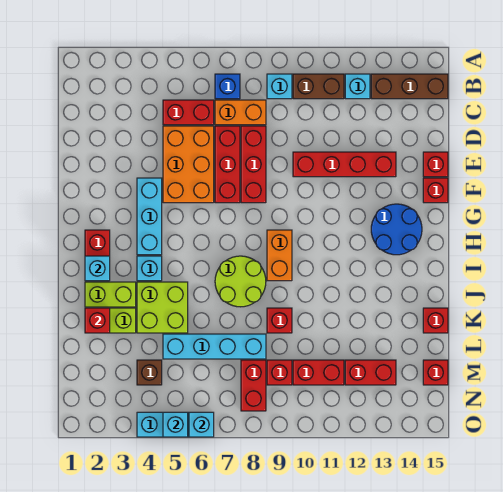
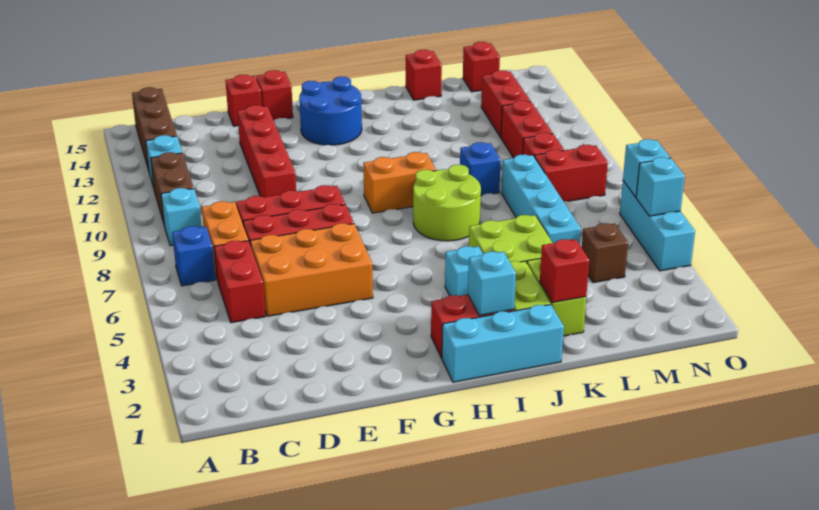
cyan 1x3 brick [137,178,162,255] -> cyan 1x3 brick moved to [442,304,564,382]
red 1x1 brick [267,308,292,333] -> blue 1x1 brick [460,142,501,196]

